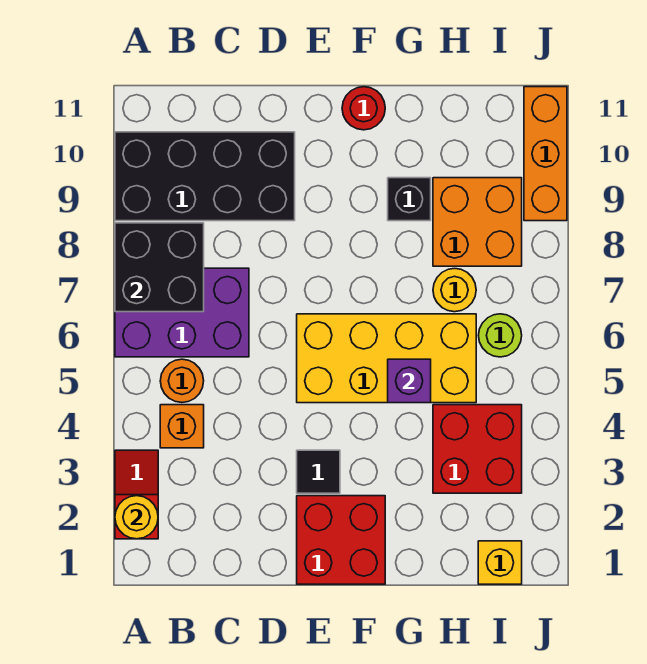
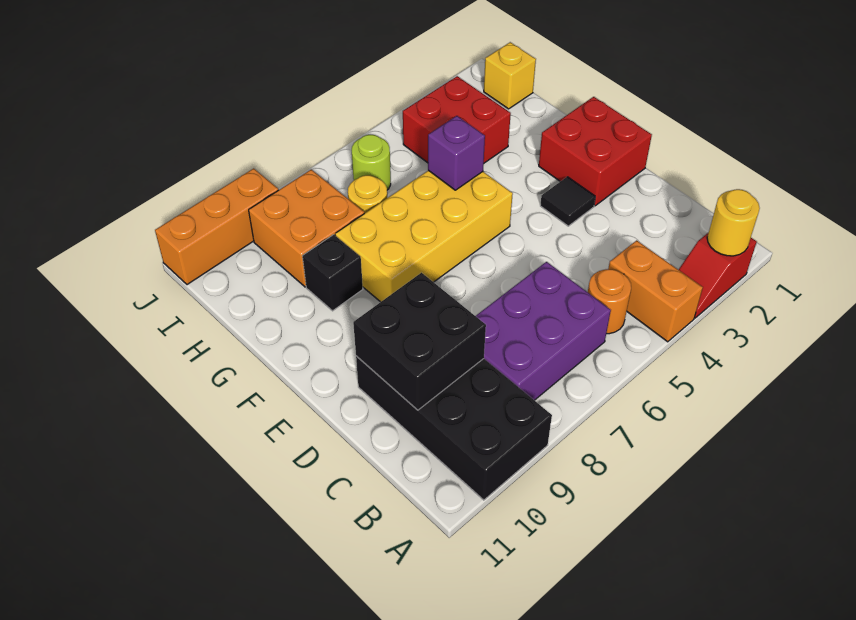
purple 2x3 brick [115,268,249,357] -> purple 2x3 brick turned to [476,262,611,400]
black 2x2 brick [115,223,204,312] -> black 2x2 brick moved to [353,273,486,410]
orange 1x1 brick [160,405,204,448] -> orange 1x2 brick [608,240,703,342]
yellow 2x4 brick [297,314,476,403] -> yellow 2x4 brick turned to [335,170,513,302]
red 1x1 round brick [342,87,385,130] -> none

